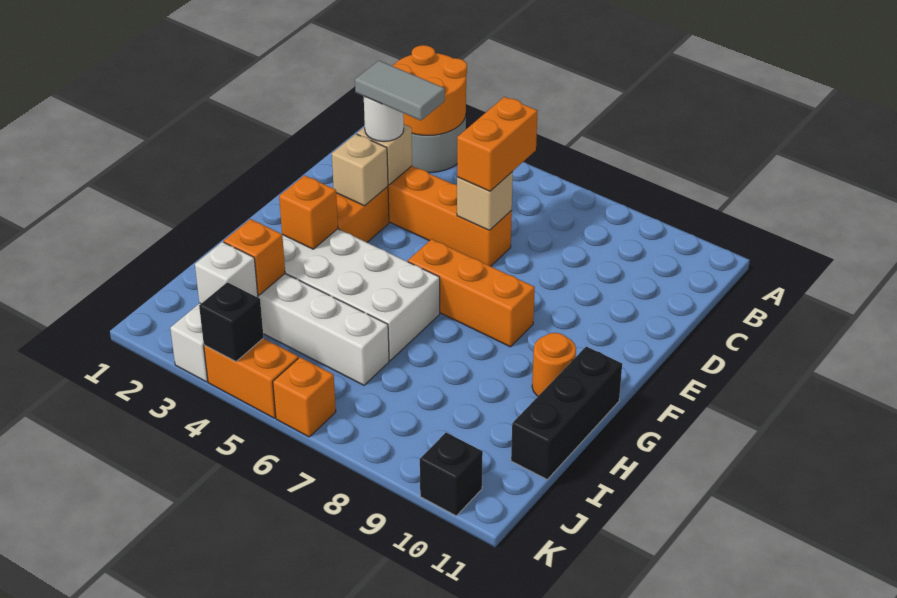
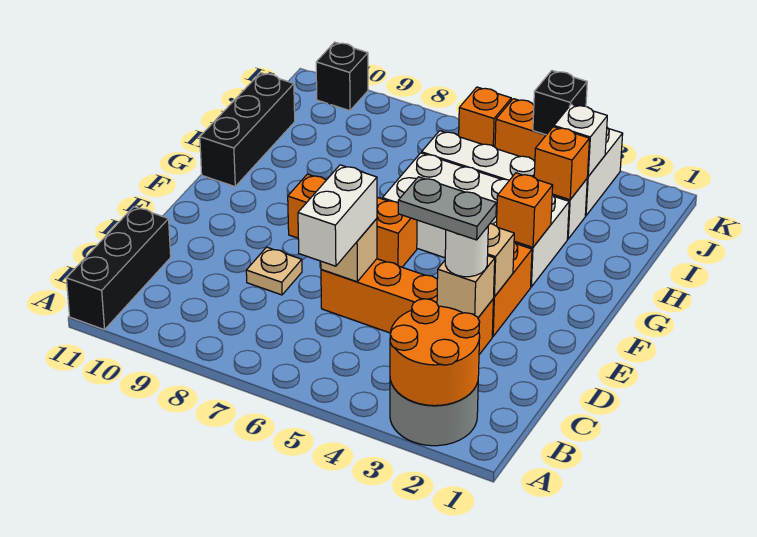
none -> black 1x3 brick [66,207,171,330]
orange 1x2 brick [457,97,538,191] -> white 1x2 brick [298,165,377,266]
grey 1x2 tile [355,61,445,121] -> grey 1x2 plate [398,177,496,240]
none -> tan 1x1 plate [246,247,302,295]
orange 1x1 round brick [532,333,576,396] -> none

